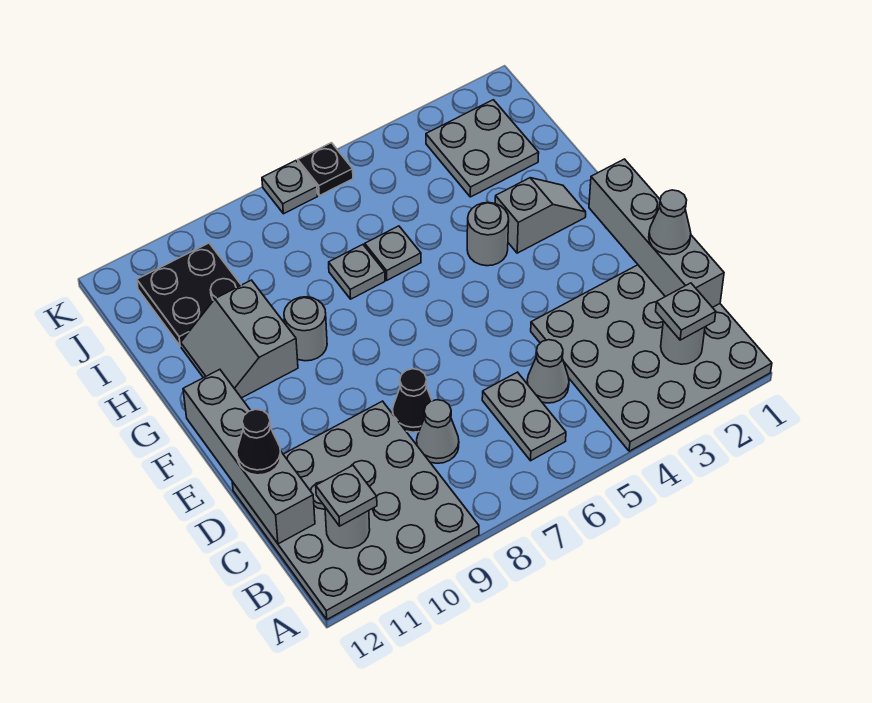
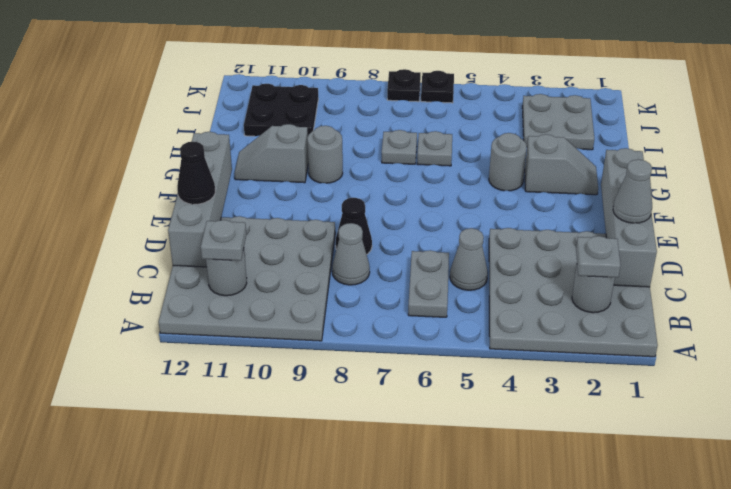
grey 2x2 slope [181,280,298,398] -> grey 1x2 slope [234,124,308,183]
grey 1x1 plate [262,161,317,214] -> black 1x1 plate [387,69,421,102]

